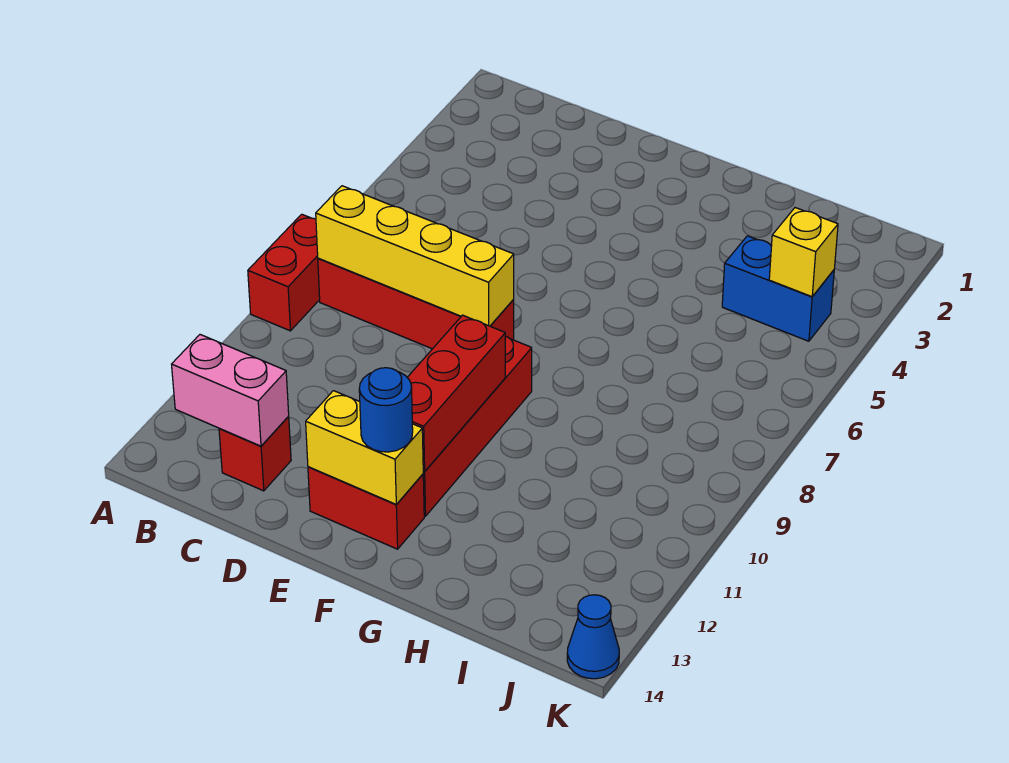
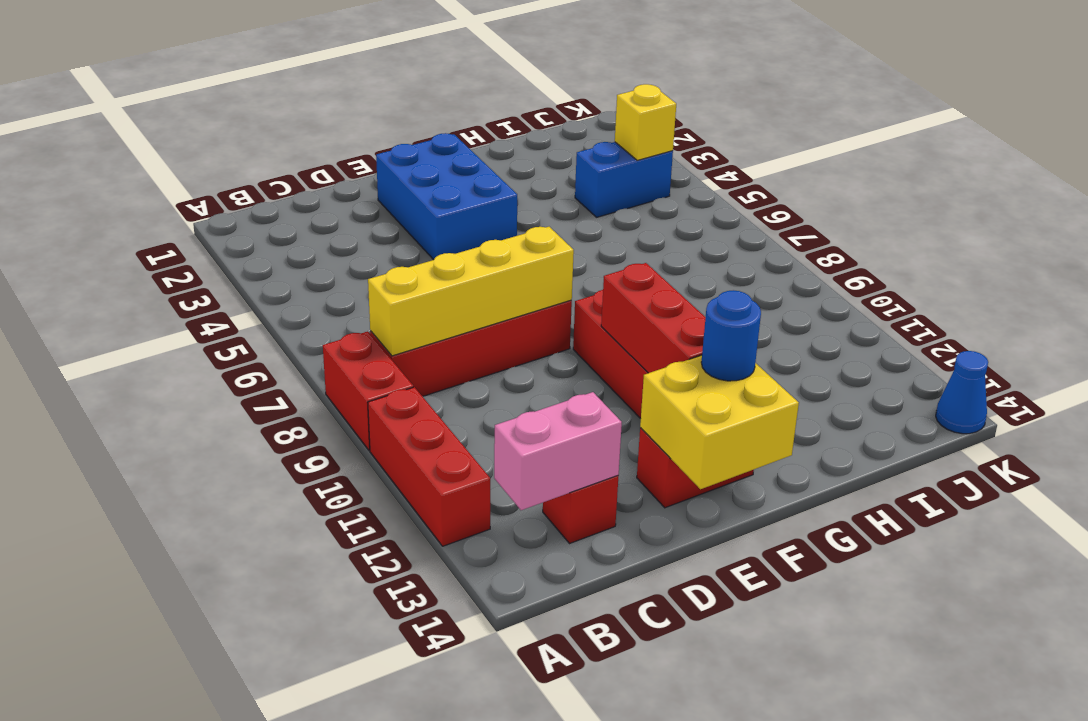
none -> red 1x3 brick [368,387,490,546]
none -> blue 2x3 brick [376,133,517,260]
yellow 1x2 brick [306,391,424,505] -> yellow 2x2 brick [640,355,799,489]

